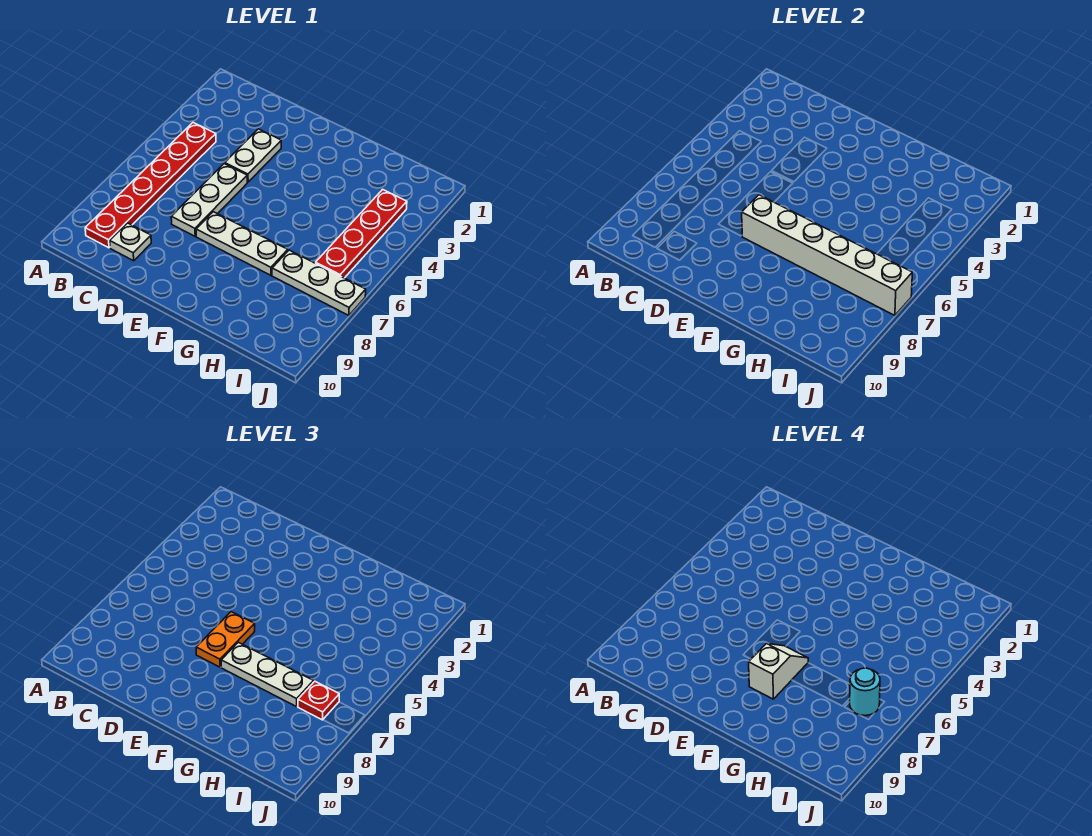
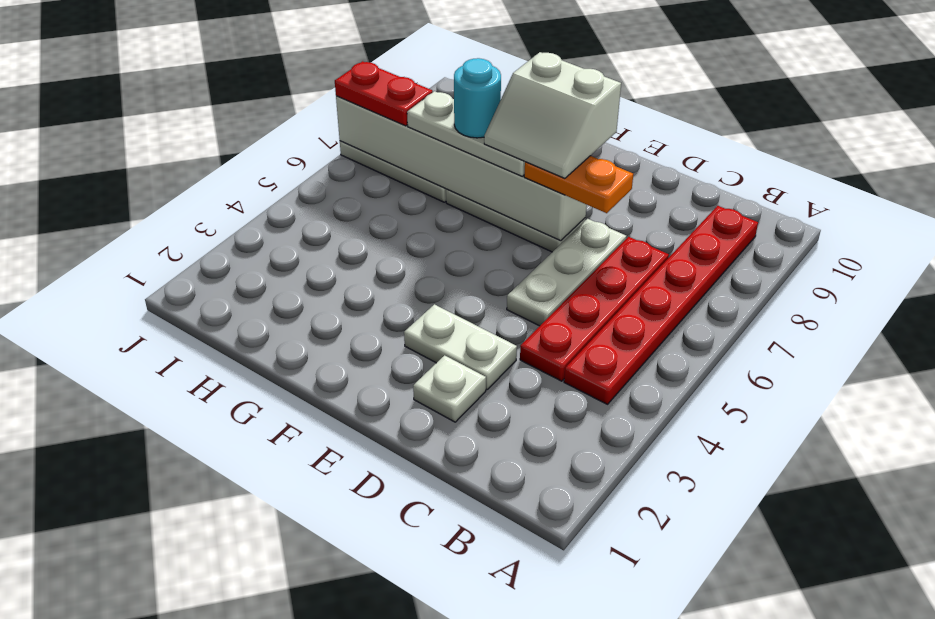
white 1x1 plate [110,223,151,261] -> white 1x1 plate moved to [413,355,486,422]
white 1x2 plate [225,129,281,182] -> white 1x2 plate turned to [404,304,517,389]
orange 1x2 plate [196,612,255,667] -> orange 1x2 plate turned to [524,156,633,213]
white 1x2 slope [749,643,808,699] -> white 2x2 slope [484,52,621,178]
red 1x4 plate [316,189,407,278] -> red 1x4 plate moved to [520,237,669,381]
red 1x1 plate [298,681,339,720] -> red 1x2 plate [335,61,433,126]
cyan 1x1 round brick [849,668,880,716] -> cyan 1x1 round brick moved to [454,58,501,138]

